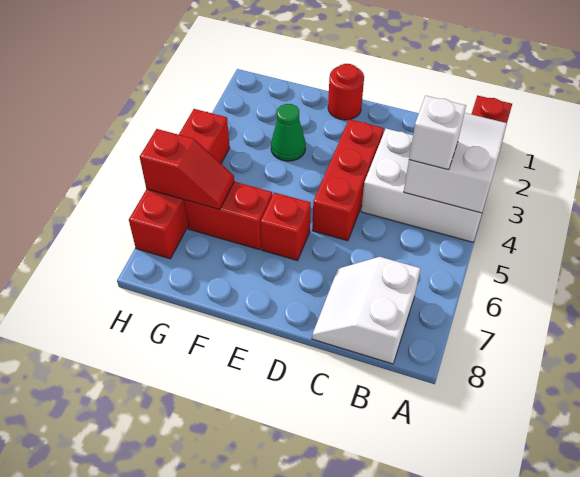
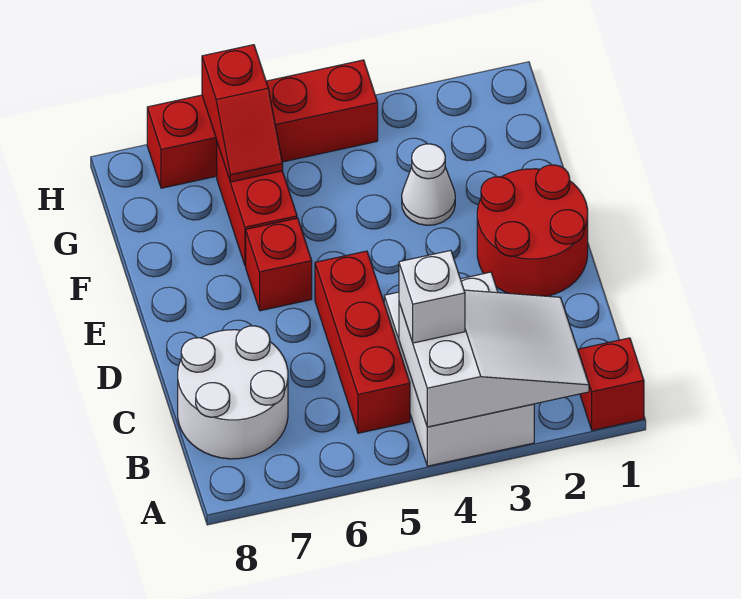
white 2x2 slope [312,257,421,364] -> white 2x2 round brick [178,326,288,459]
red 1x3 brick [312,119,384,241] -> red 1x3 brick turned to [315,251,410,433]
red 1x1 round brick [328,64,364,120] -> red 2x2 round brick [477,165,588,296]
green 1x1 cone [271,104,306,161] -> white 1x1 cone [402,144,455,225]

